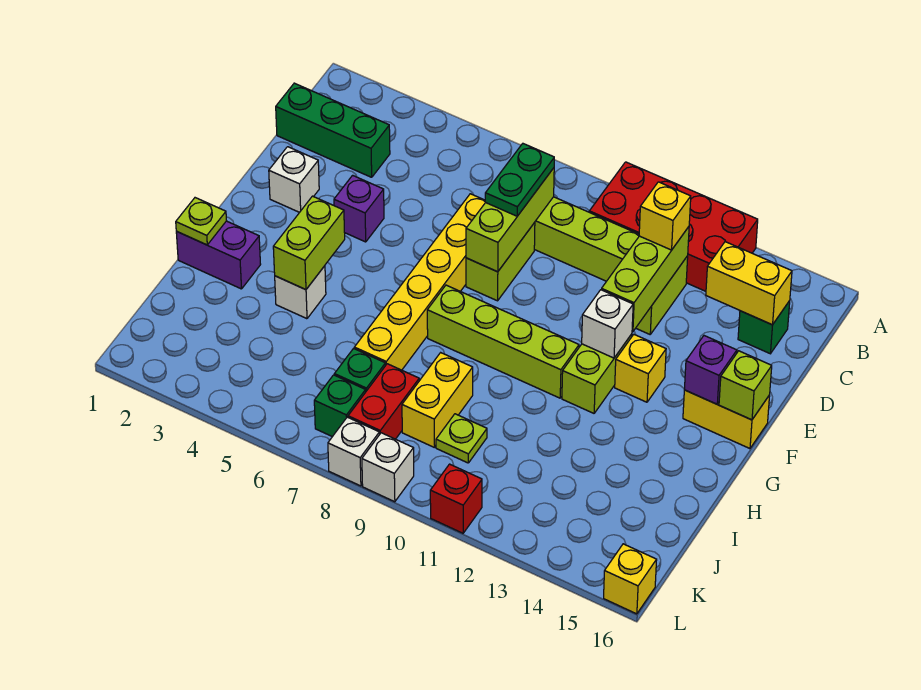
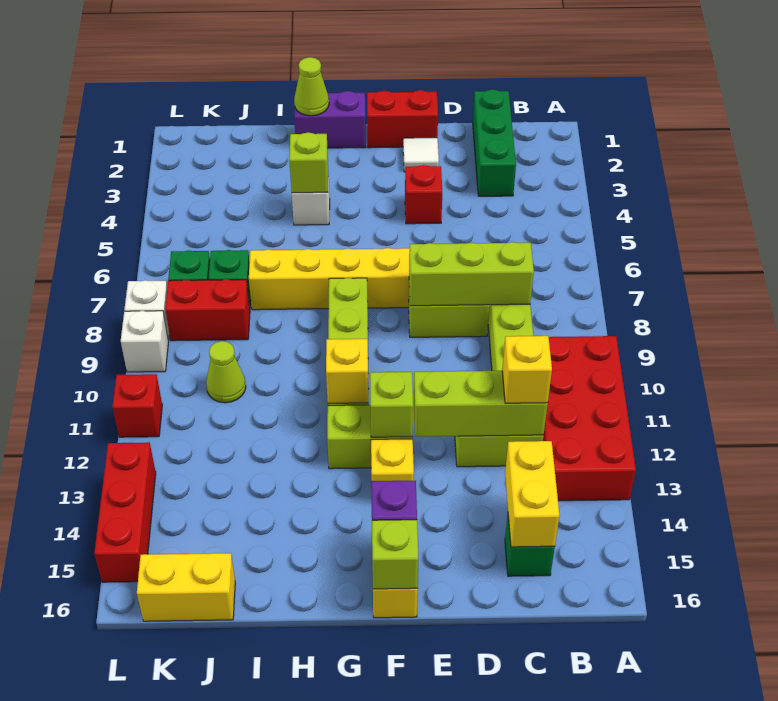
green 1x2 plate [485,144,554,216] -> none
none -> red 1x2 brick [367,90,438,148]
white 1x1 brick [269,147,319,212] -> white 1x1 tile [403,138,439,172]
purple 1x1 brick [334,175,384,242] -> red 1x1 brick [405,165,442,224]
white 1x1 brick [582,290,633,358] -> lime 1x1 brick [370,372,413,437]
lime 1x2 brick [273,196,345,290] -> lime 1x1 brick [289,132,328,193]
purple 1x2 brick [176,221,261,289] -> purple 1x2 brick turned to [294,91,366,148]
lime 1x1 plate [176,198,226,245] -> lime 1x1 cone [294,57,329,116]
yellow 1x2 brick [402,353,473,448] -> yellow 1x2 brick moved to [137,553,235,621]
lime 1x1 plate [436,414,487,463] -> lime 1x1 cone [206,341,246,403]
none -> red 1x3 brick [94,442,156,582]
yellow 1x1 brick [604,544,657,614] -> yellow 1x1 brick moved to [326,339,368,403]

